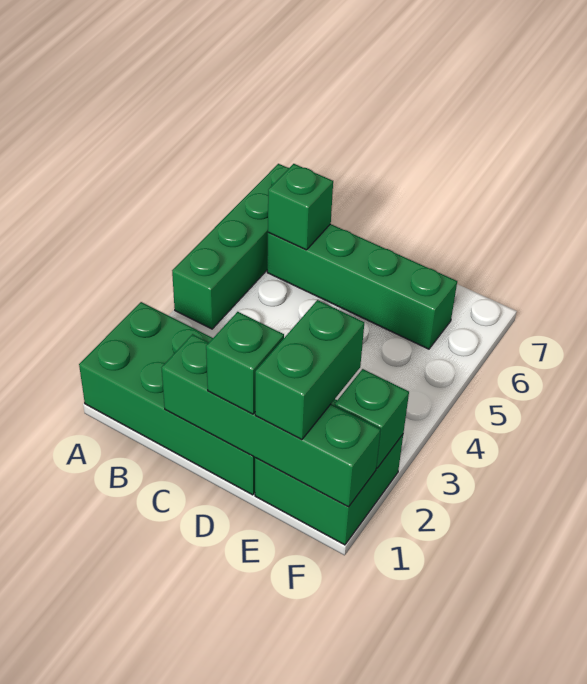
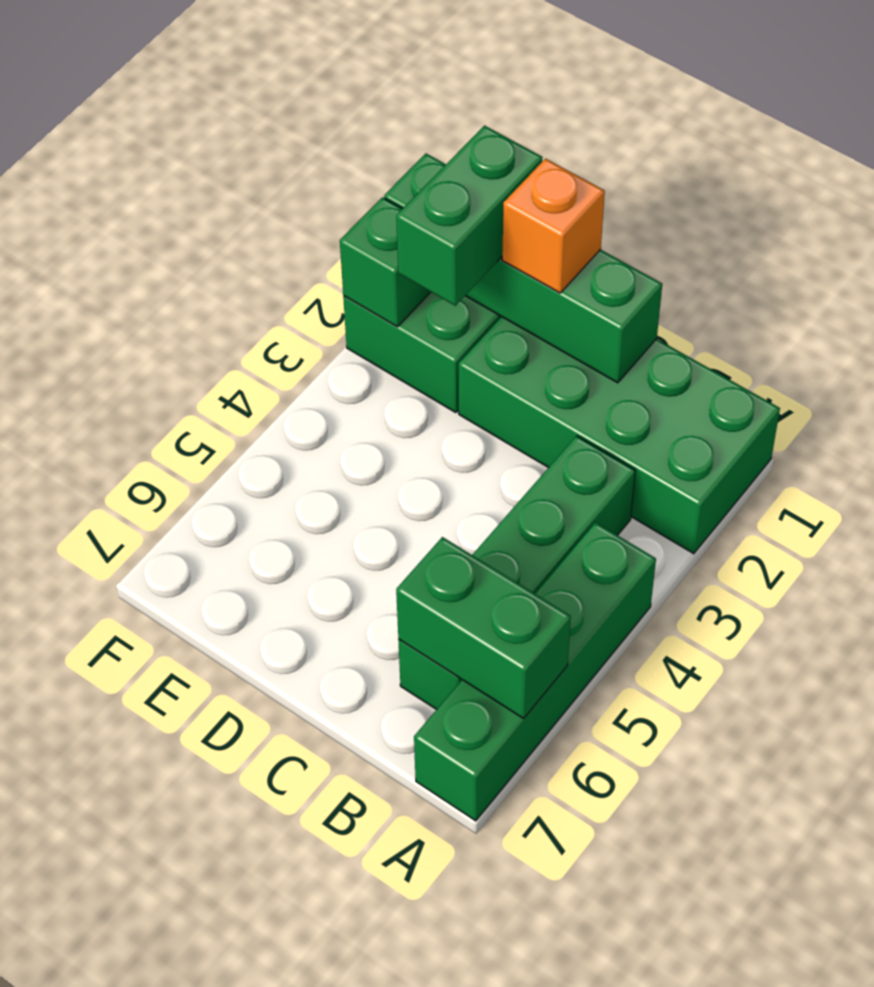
green 1x4 brick [267,224,457,349] -> green 1x4 brick turned to [398,436,635,710]
green 1x1 brick [268,164,333,250] -> green 1x2 brick [396,537,571,718]
green 1x1 brick [206,312,284,414] -> orange 1x1 brick [502,159,605,293]

